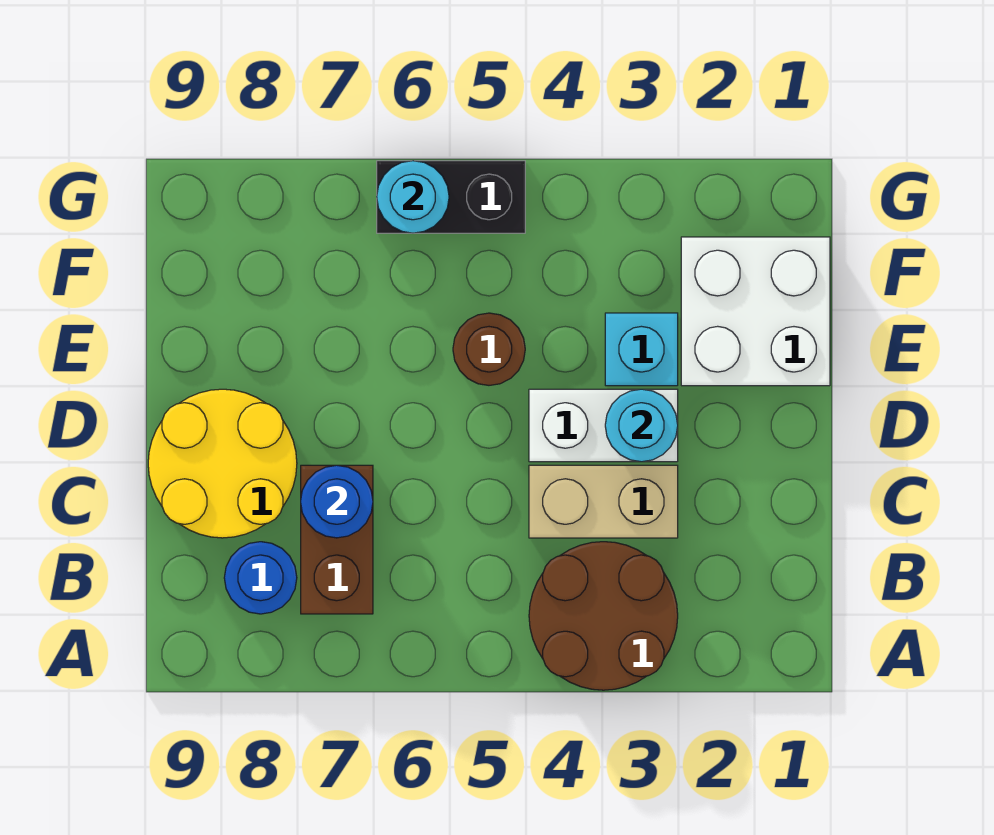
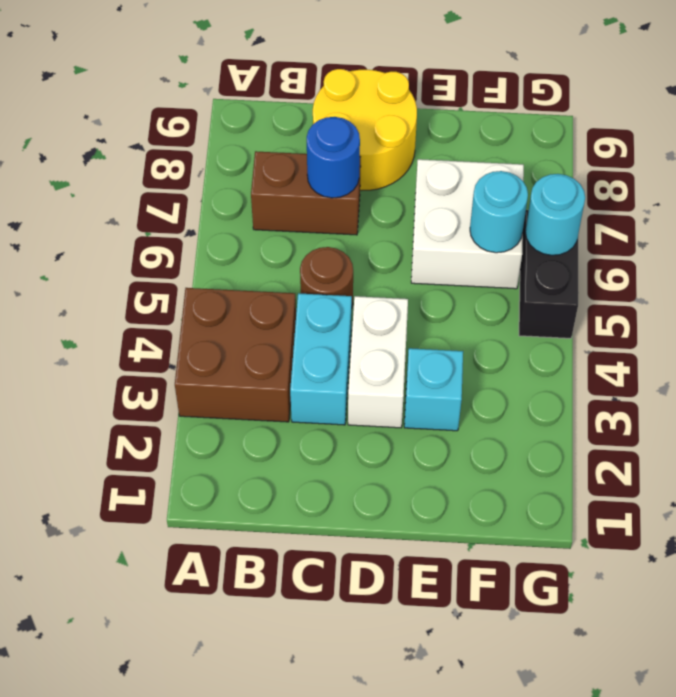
brown 2x2 round brick [529,542,678,690] -> brown 2x2 brick [175,288,296,422]
blue 1x1 round brick [224,542,297,614] -> none
tan 1x2 brick [529,465,678,538] -> cyan 1x2 brick [290,293,352,425]
cyan 1x1 round brick [605,389,678,462] -> cyan 1x1 round brick moved to [470,171,528,253]
white 2x2 brick [681,237,830,386] -> white 2x2 brick moved to [411,159,524,289]
brown 1x1 round brick [453,313,525,385] -> brown 1x1 round brick moved to [300,247,353,306]

